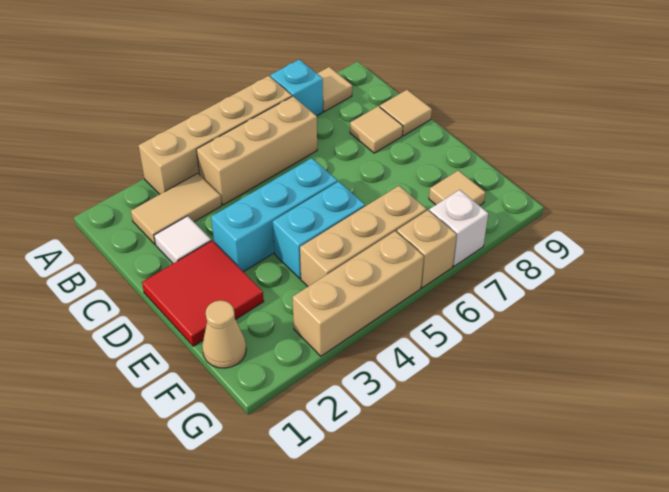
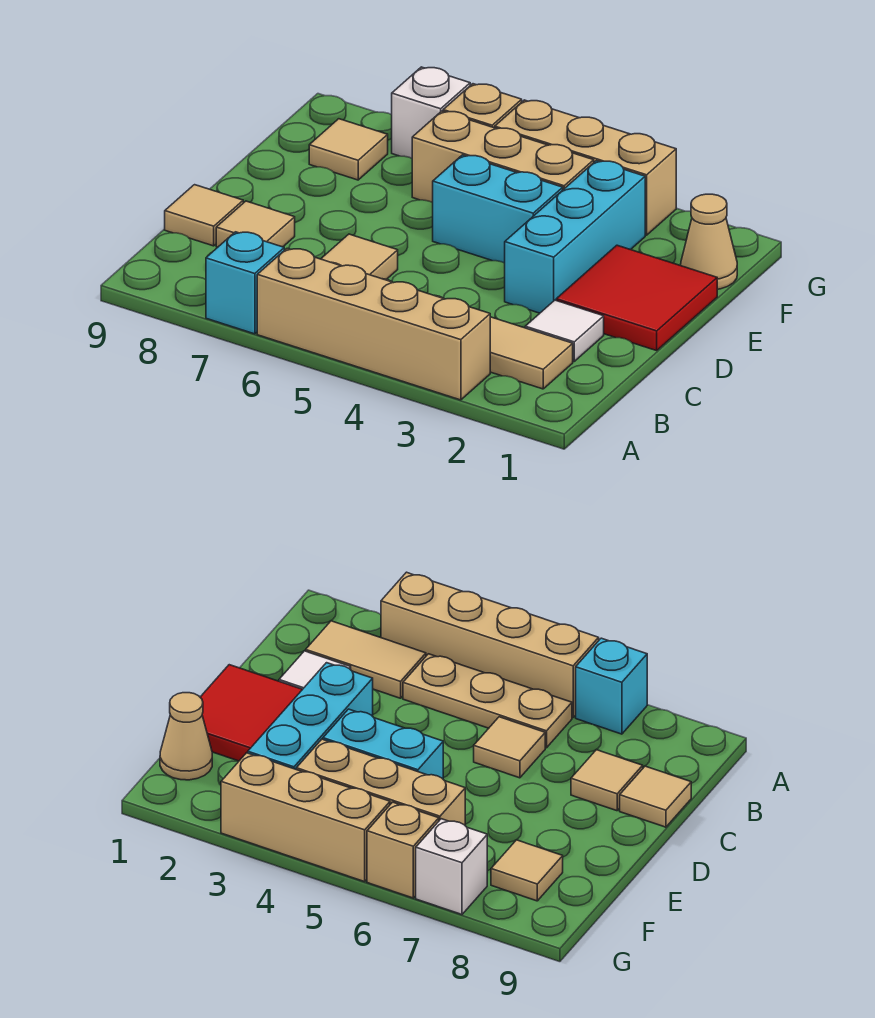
tan 1x1 tile [317,67,352,112] -> tan 1x1 tile moved to [321,234,398,280]
tan 1x3 brick [196,96,317,205] -> tan 1x3 plate [403,654,572,748]
cyan 1x3 brick [211,158,337,272] -> cyan 1x3 brick turned to [505,161,645,313]

